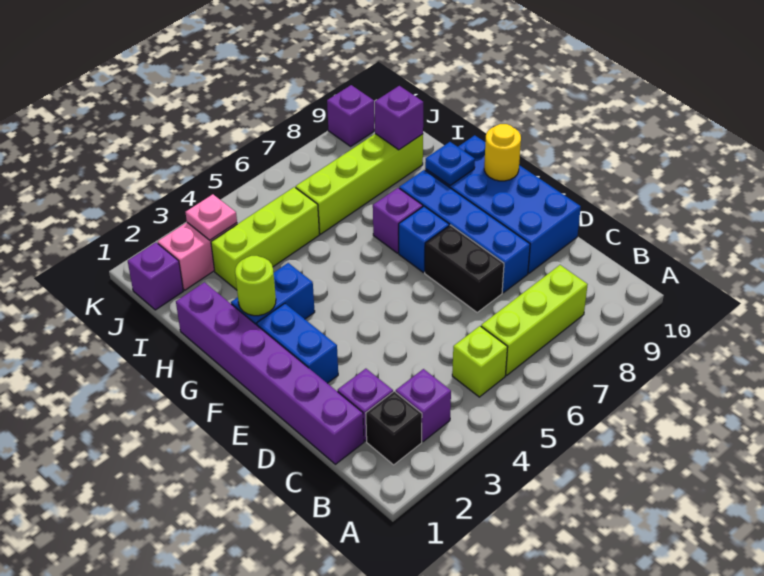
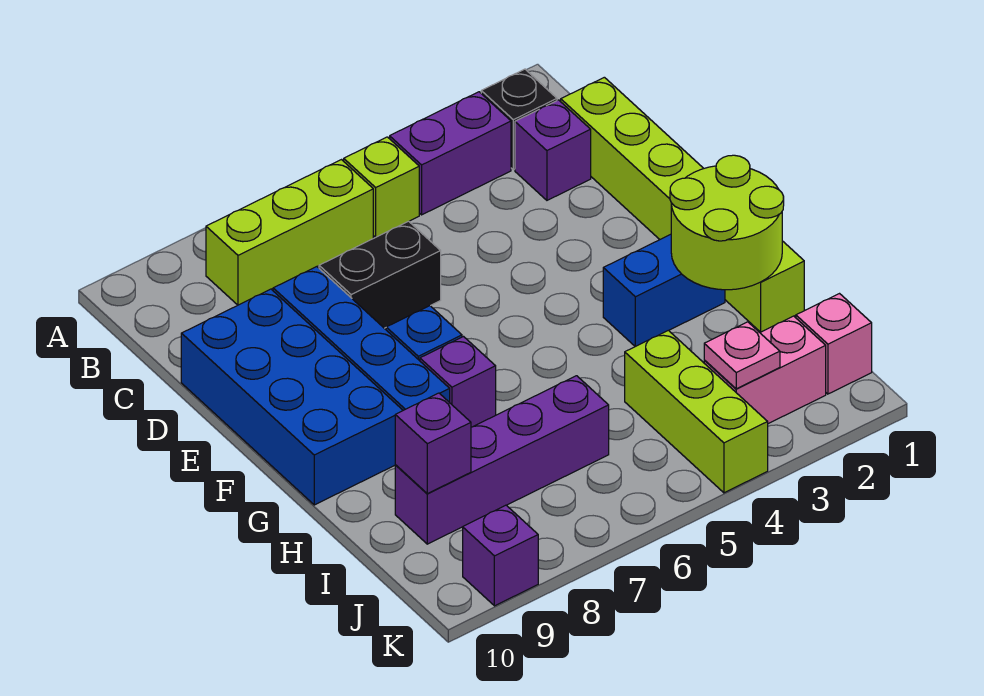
purple 1x1 brick [396,369,451,442] -> purple 1x2 brick [390,92,511,215]
purple 1x6 brick [176,282,364,464] -> lime 1x6 brick [561,77,804,332]
black 1x2 brick [425,225,504,312] -> black 1x2 brick turned to [319,221,441,328]
blue 1x2 brick [257,304,338,383] -> none
yellow 1x1 round brick [484,124,521,181] -> none
lime 1x1 round brick [235,256,276,316] -> lime 2x2 round brick [670,155,784,290]
blue 1x1 plate [425,142,475,186] -> none
lime 1x3 brick [211,187,319,290] -> lime 1x3 brick turned to [625,330,768,493]
lime 1x4 brick [296,134,423,234] -> purple 1x4 brick [395,376,609,544]
purple 1x1 brick [128,243,183,310] -> pink 1x1 brick [796,294,872,394]

